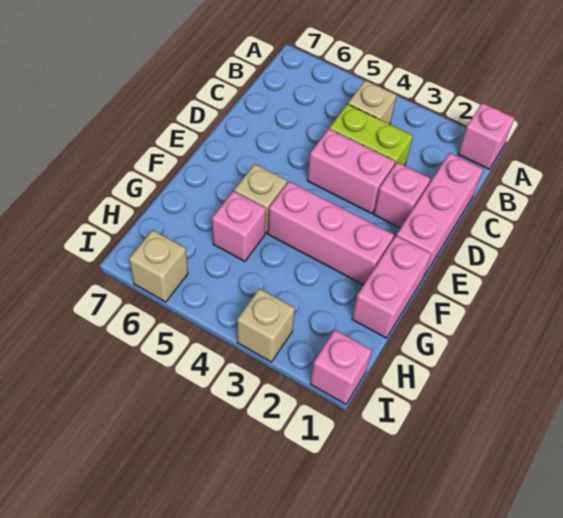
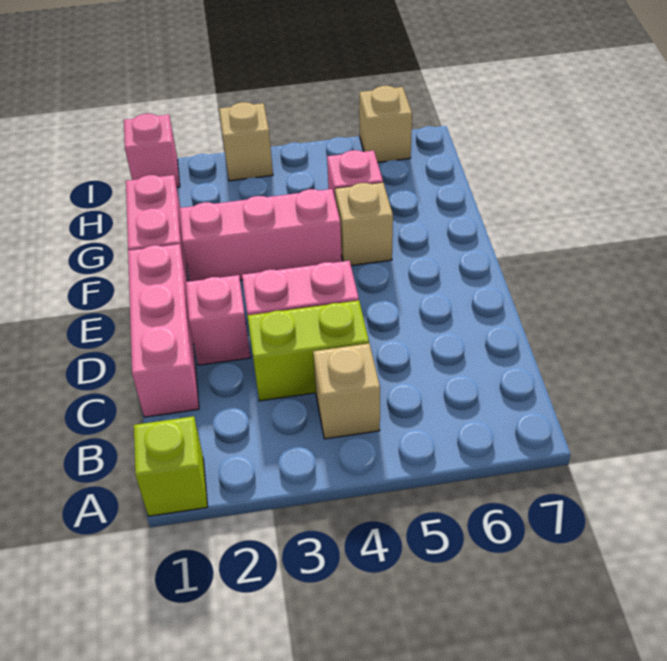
pink 1x1 brick [458,103,514,169] -> lime 1x1 brick [134,416,208,516]

